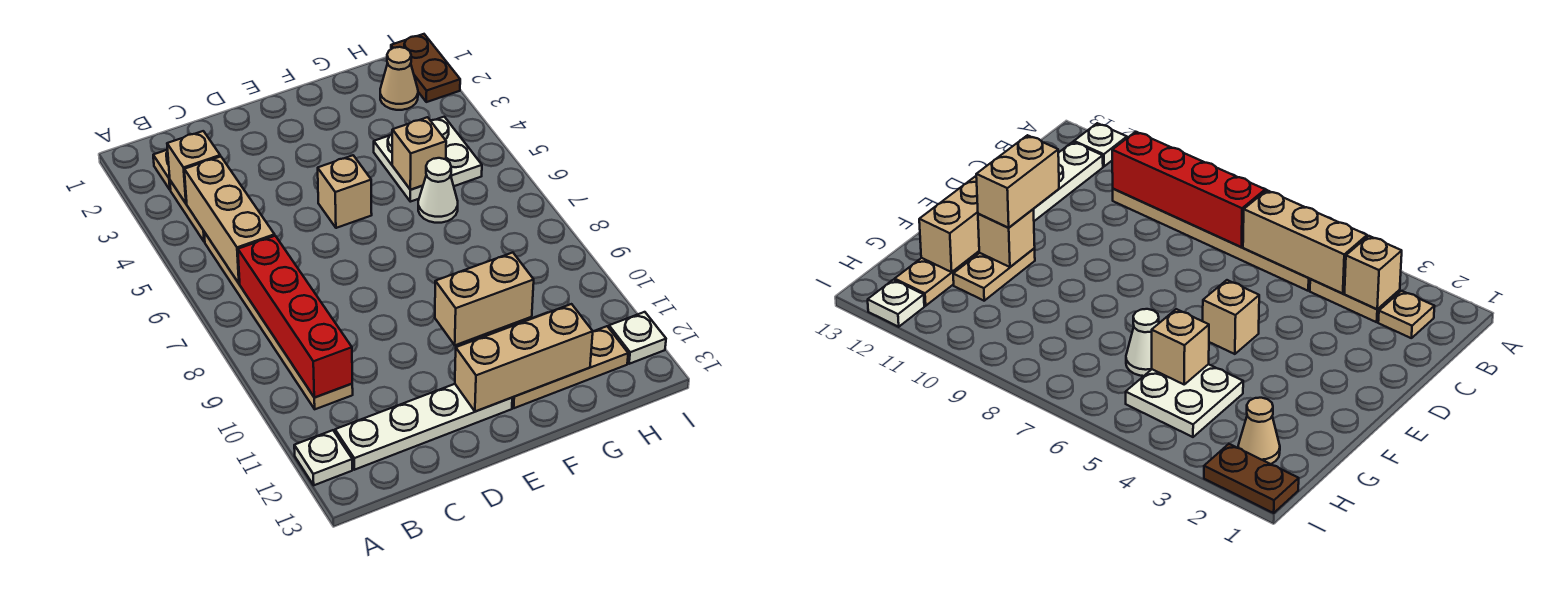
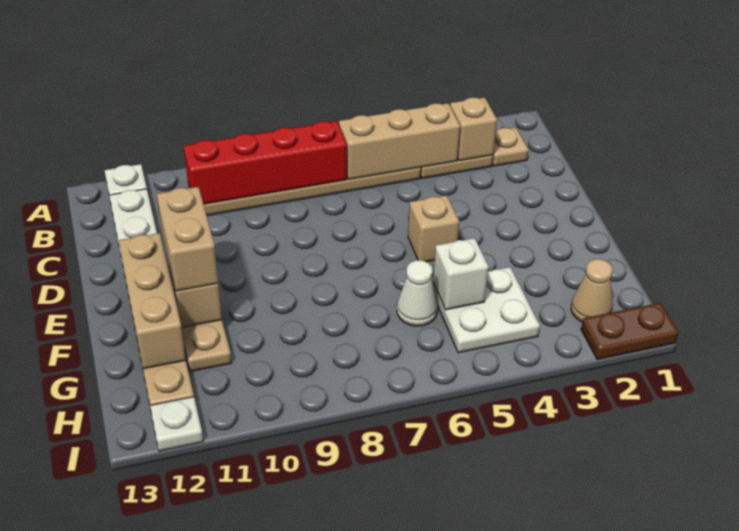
tan 1x1 brick [392,117,446,190] -> white 1x1 brick [433,238,489,310]

